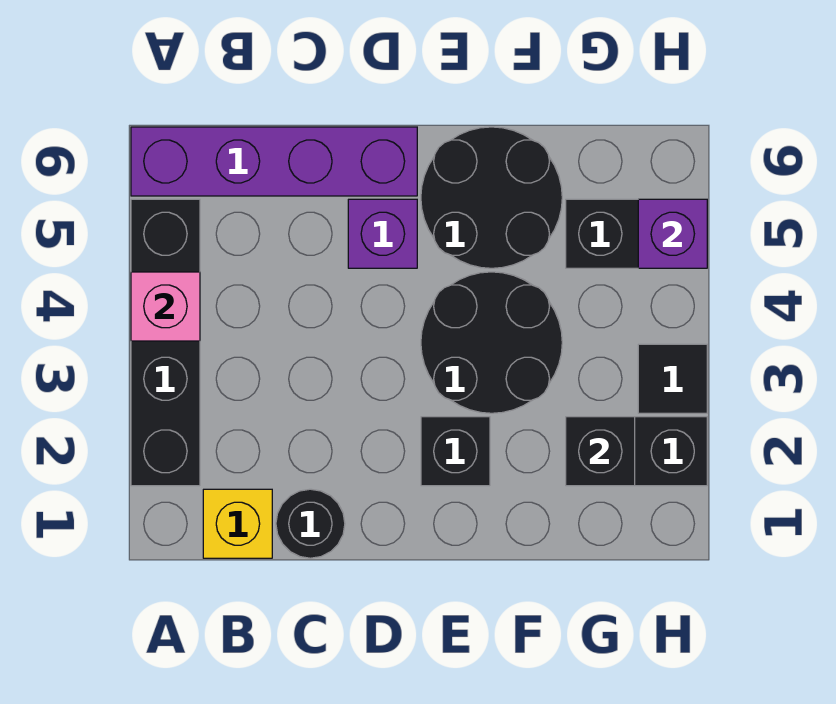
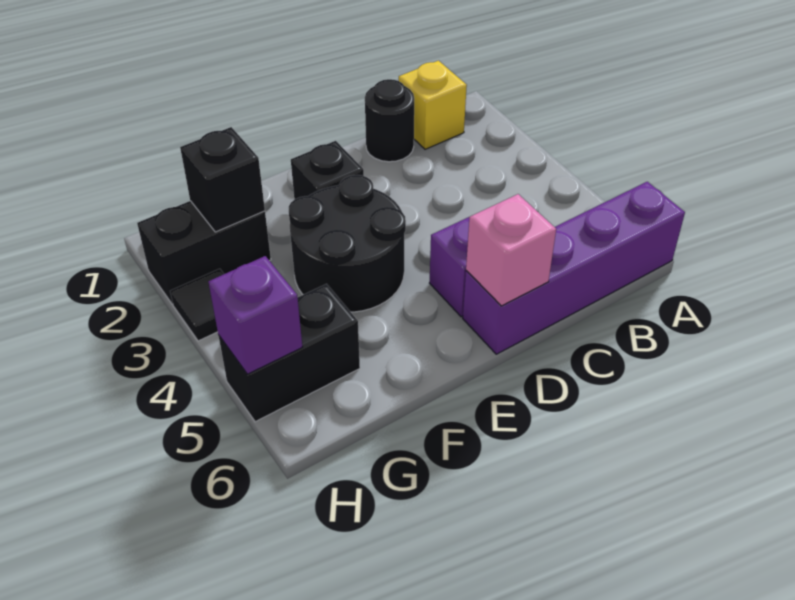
black 1x4 brick [131,199,200,486] -> none
pink 1x1 brick [131,272,200,341] -> pink 1x1 brick moved to [466,194,556,306]
black 2x2 round brick [421,127,562,268] -> none

